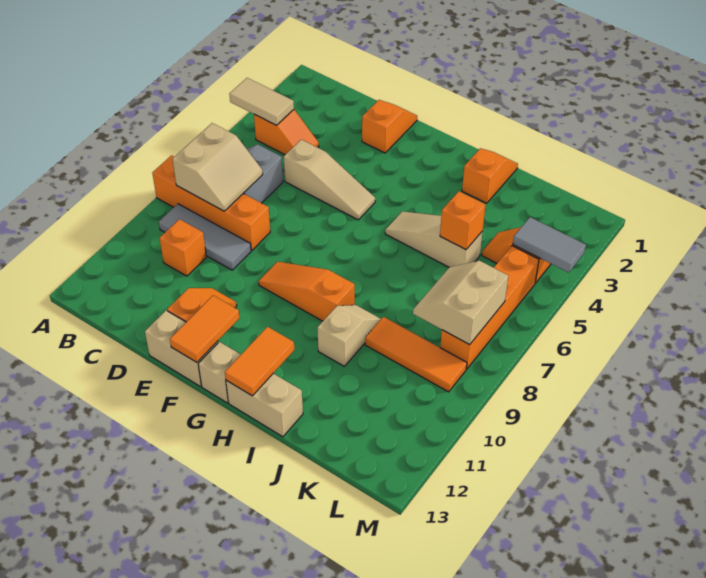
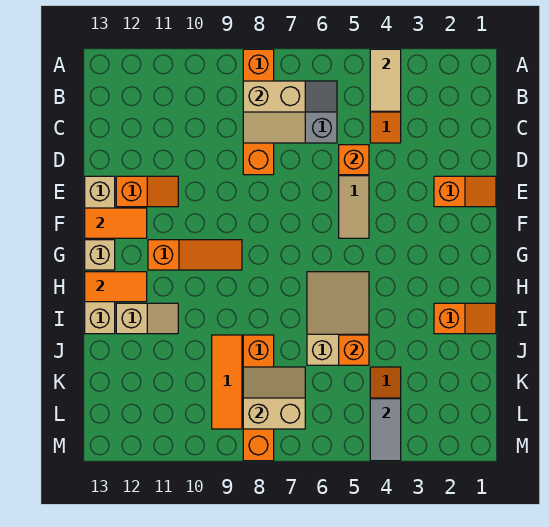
grey 1x3 tile [159,204,251,270] -> none
orange 1x1 brick [159,219,206,276] -> orange 1x1 brick moved to [339,145,369,175]
orange 1x3 slope [259,262,355,321] -> orange 1x3 slope turned to [148,240,242,270]
tan 1x3 slope [385,211,483,267] -> tan 2x3 slope [307,272,369,365]
tan 1x2 slope [317,305,381,366] -> tan 1x2 slope moved to [116,303,178,334]
orange 1x4 brick [440,246,539,369] -> orange 1x4 brick turned to [243,335,274,461]

